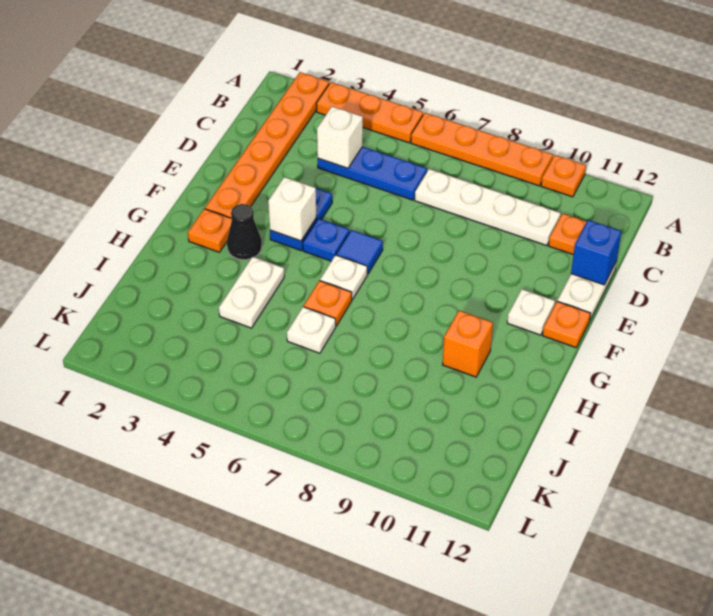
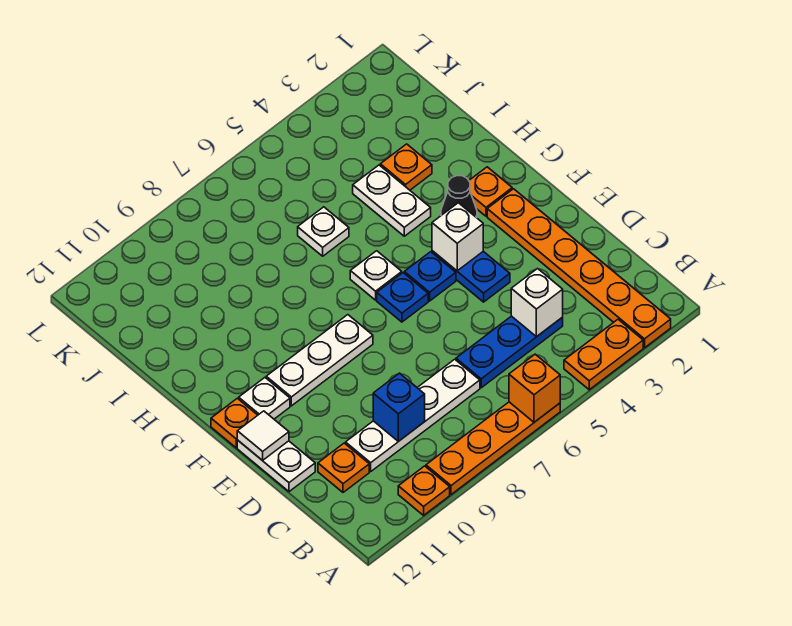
orange 1x3 plate [316,82,423,143] -> orange 1x2 plate [564,320,643,390]
blue 1x1 brick [571,220,621,285] -> blue 1x1 brick moved to [373,373,425,441]
none -> white 1x1 tile [237,411,289,461]
blue 1x1 tile [336,230,383,274] -> blue 1x1 plate [377,273,428,322]
none -> white 1x3 plate [266,315,373,406]
orange 1x1 plate [304,281,352,326] -> orange 1x1 plate moved to [380,144,432,190]
orange 1x1 brick [443,311,493,377] -> orange 1x1 brick moved to [509,354,560,422]

